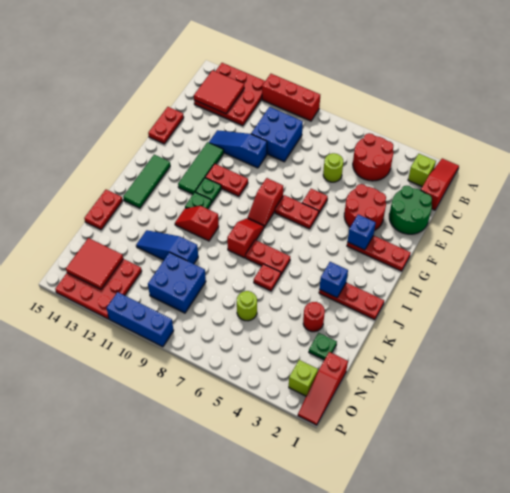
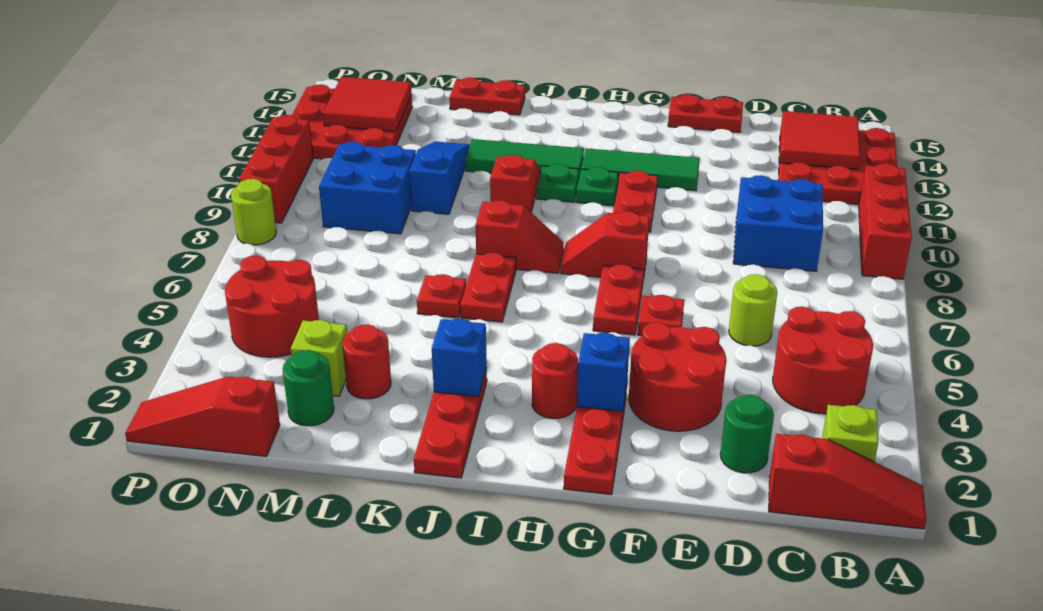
green 2x2 round brick [389,186,432,234] -> green 1x1 round brick [720,395,774,473]
blue 1x3 slope [209,130,267,168] -> none
none -> red 1x1 round brick [532,343,578,418]
green 1x3 tile [123,155,170,208] -> green 1x3 tile moved to [465,139,584,176]
green 1x1 plate [309,333,337,360] -> green 1x1 round brick [283,350,334,426]
lime 1x1 round brick [237,291,257,321] -> lime 1x1 round brick moved to [231,179,276,245]
none -> red 2x2 round brick [225,256,319,357]
lime 1x1 brick [289,360,318,396] -> lime 1x1 brick moved to [291,320,347,396]
blue 1x3 brick [107,292,174,347] -> red 1x3 brick [239,115,313,223]

